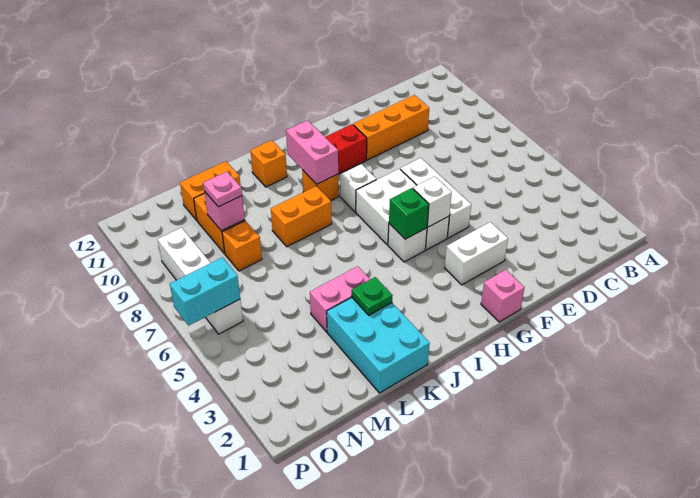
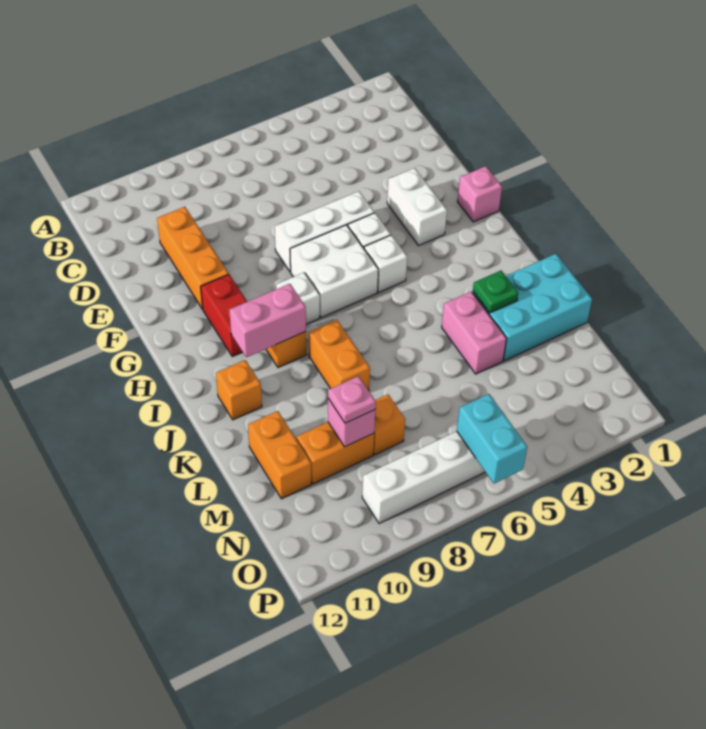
white 1x1 brick [413,176,452,227] -> none
green 1x1 brick [389,188,429,239] -> none

